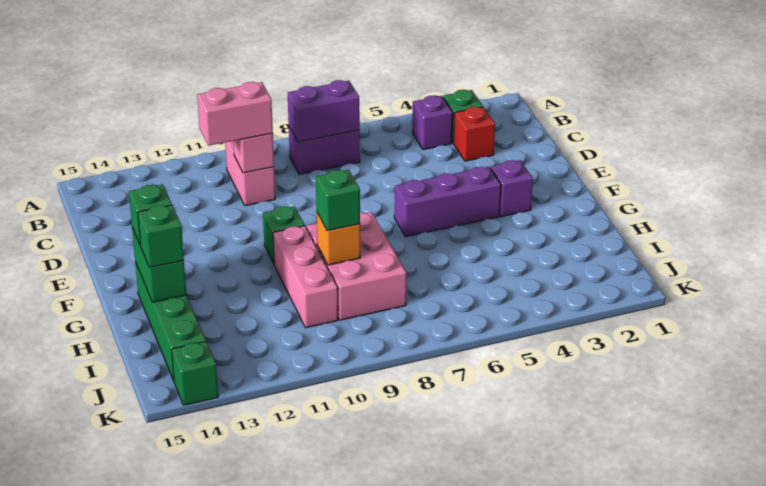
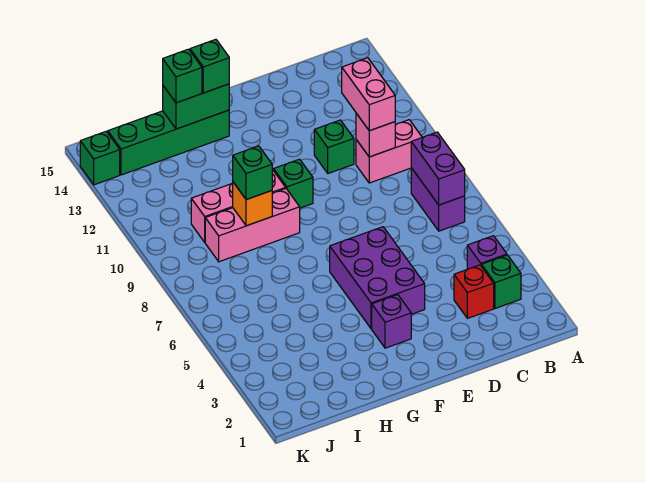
none -> green 1x1 brick [314,120,354,173]
purple 1x3 brick [394,167,501,237] -> purple 2x3 brick [330,227,425,329]
pink 2x3 brick [307,212,406,320] -> pink 1x3 brick [205,189,300,262]

